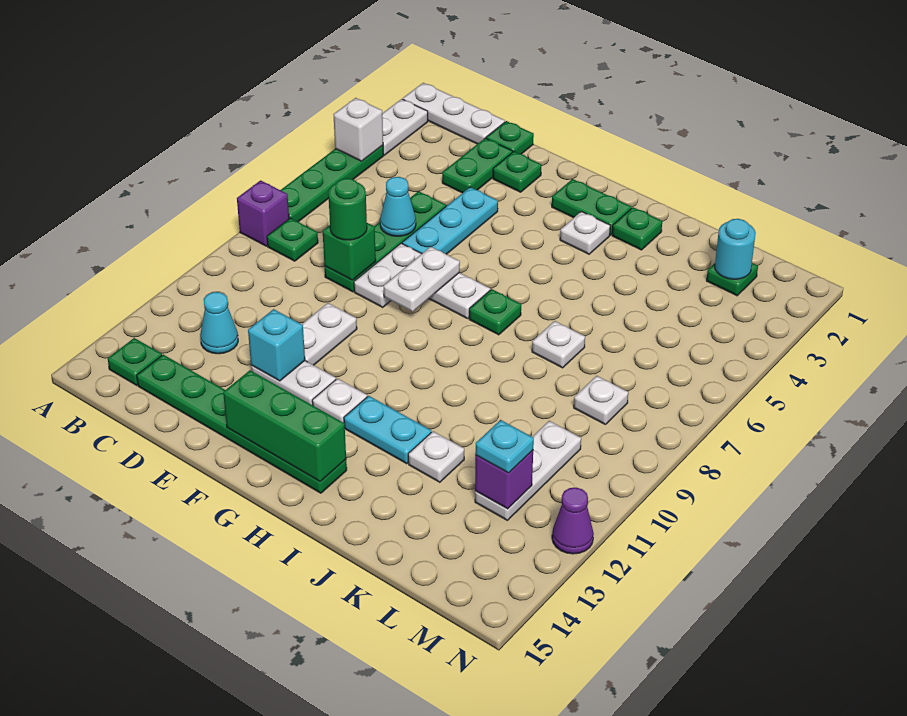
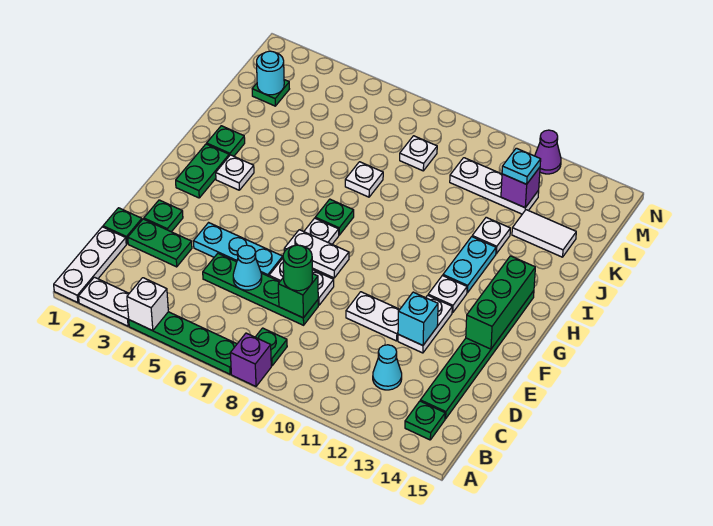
none -> white 1x2 tile [512,210,576,257]

